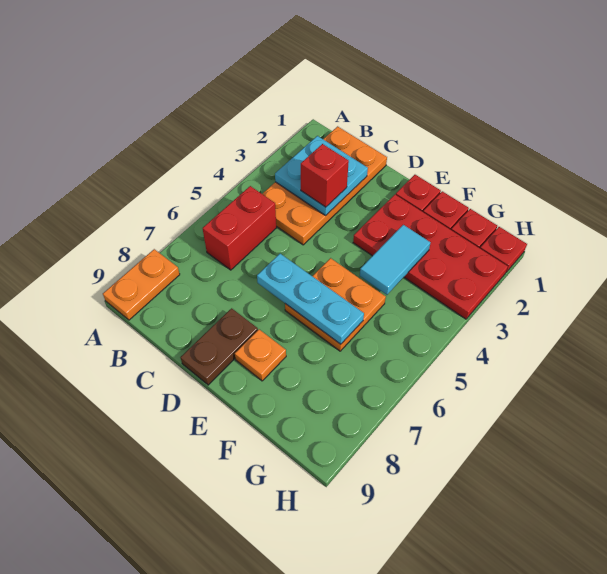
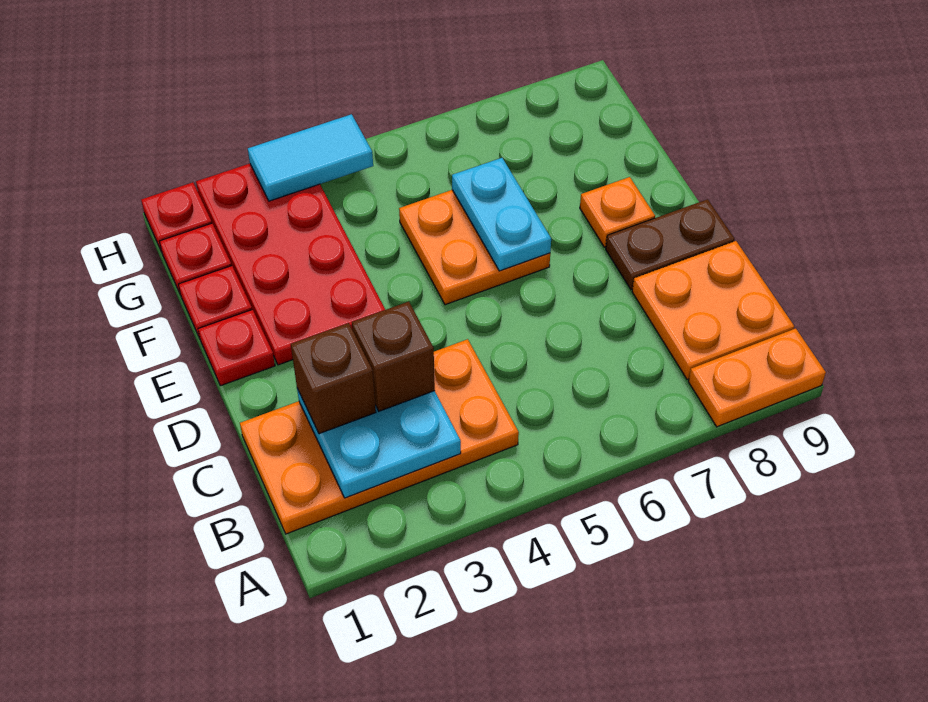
red 1x2 brick [203,186,276,270] -> none
none -> orange 2x2 plate [632,241,794,379]
none -> brown 1x1 brick [291,323,376,434]
red 1x1 brick [301,144,349,207] -> brown 1x1 brick [352,302,435,411]
cyan 1x3 plate [257,254,364,344] -> cyan 1x2 plate [452,158,551,271]
cyan 1x2 tile [360,225,431,295] -> cyan 1x2 tile moved to [248,114,373,201]

